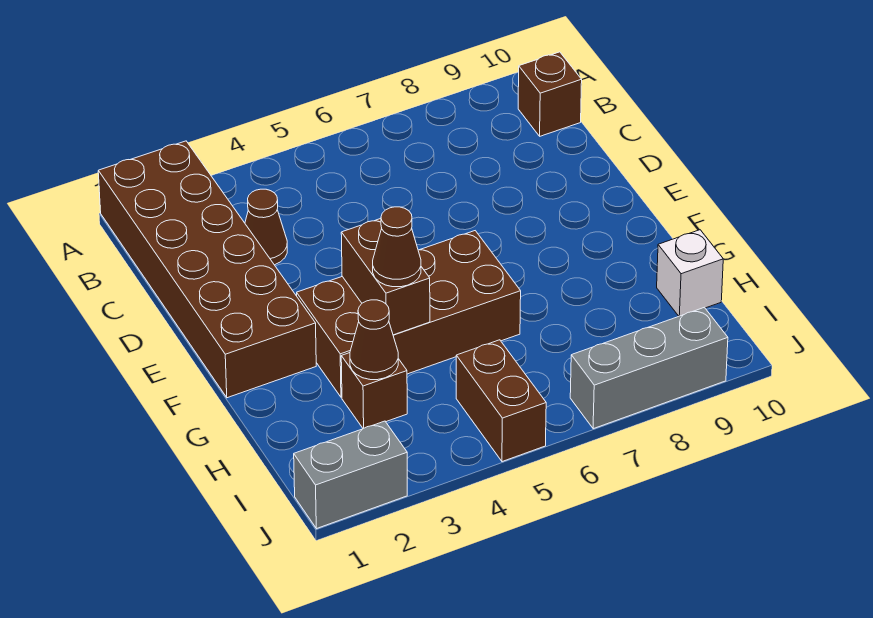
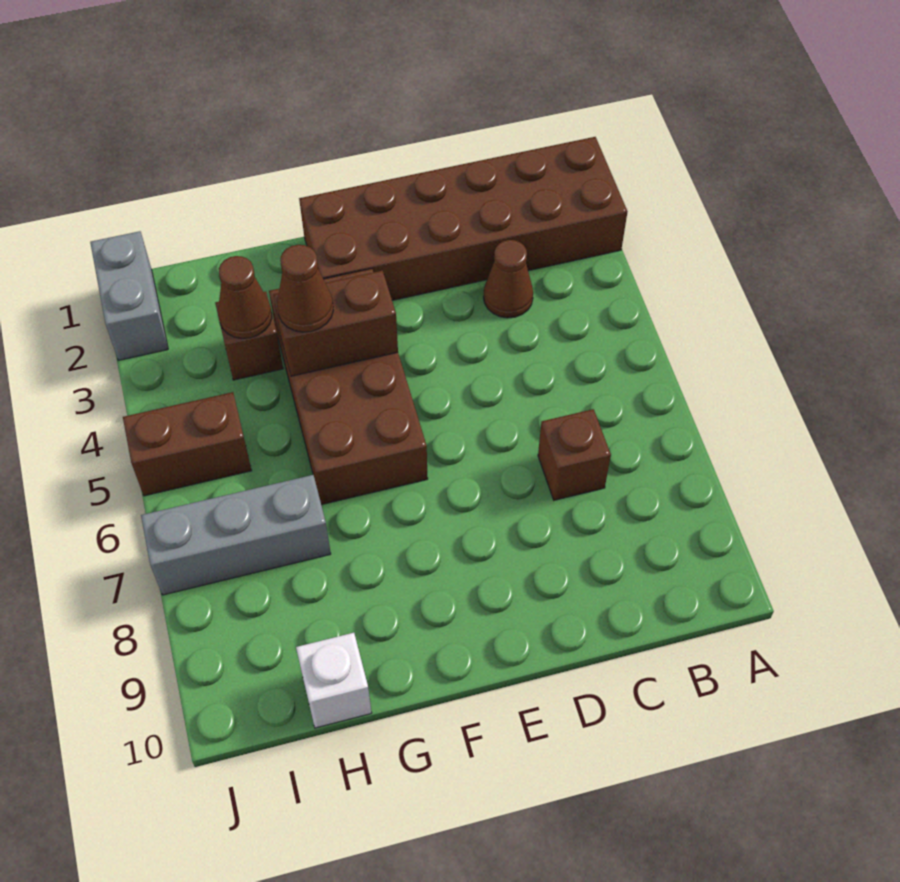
brown 1x1 brick [518,52,582,136] -> brown 1x1 brick moved to [538,409,611,500]
grey 1x3 brick [570,307,728,429] -> grey 1x3 brick turned to [141,475,331,595]

